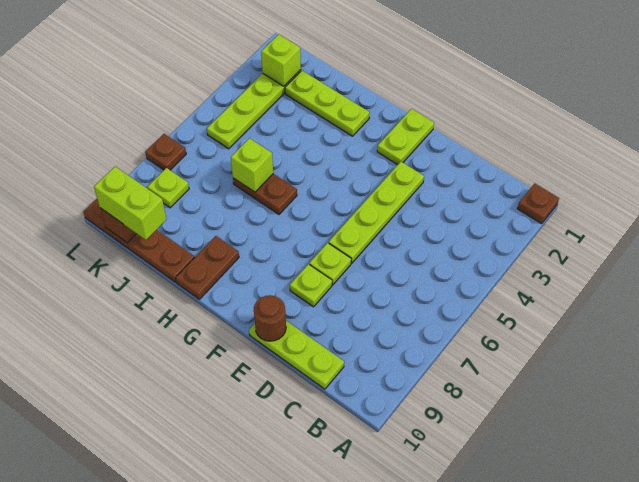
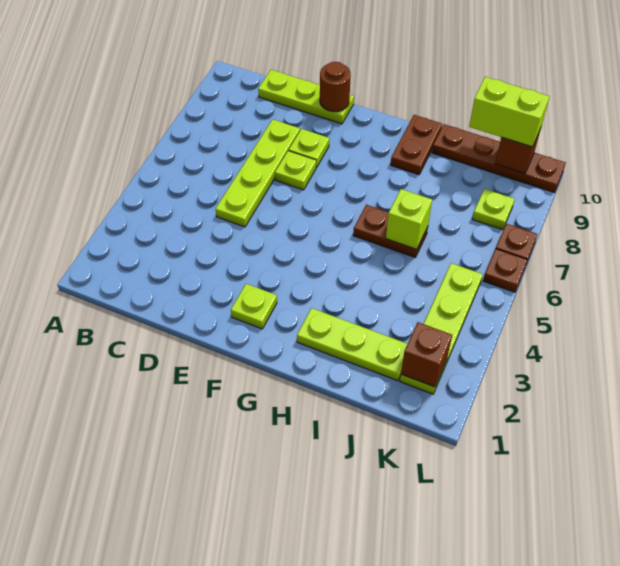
brown 1x1 plate [517,184,559,224] -> brown 1x1 plate moved to [483,249,527,292]
lime 1x4 plate [329,162,424,263] -> lime 1x4 plate moved to [216,119,300,227]
lime 1x2 plate [377,109,434,165] -> lime 1x1 plate [231,284,277,329]
lime 1x1 brick [261,34,301,86] -> brown 1x1 brick [401,322,452,387]

